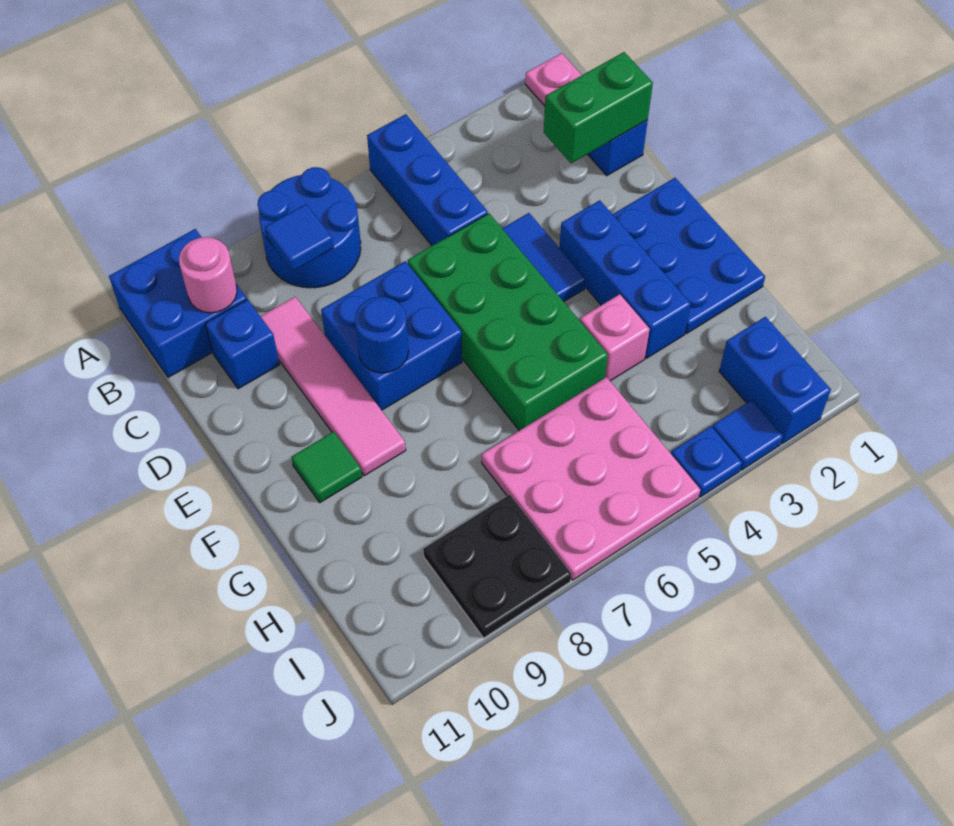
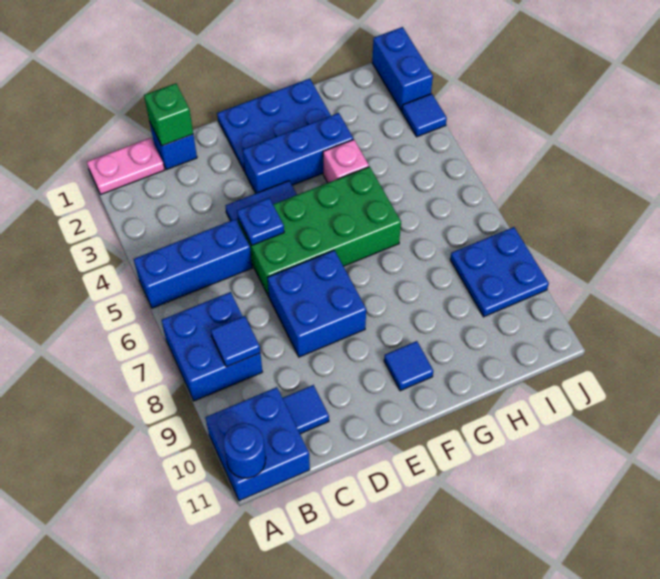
blue 2x2 round brick [258,167,361,288] -> blue 2x2 brick [161,292,262,401]
pink 1x1 round brick [179,237,237,313] -> none
green 1x2 brick [544,52,653,163] -> green 1x1 brick [144,83,193,146]
pink 1x4 tile [260,297,406,476] -> none
blue 1x1 brick [205,300,279,389] -> blue 1x1 tile [283,385,329,434]
blue 1x1 round brick [355,297,409,373] -> blue 1x1 round brick moved to [224,423,266,478]
green 1x1 tile [292,432,362,502] -> blue 1x1 tile [384,341,433,391]
pink 3x3 plate [482,377,701,580] -> none
blue 1x2 brick [719,317,831,444] -> blue 1x2 brick turned to [372,27,433,111]
black 2x2 plate [423,495,571,638] -> blue 2x2 plate [450,227,549,317]
blue 1x1 plate [671,426,742,497] -> blue 1x1 plate moved to [237,198,284,245]

